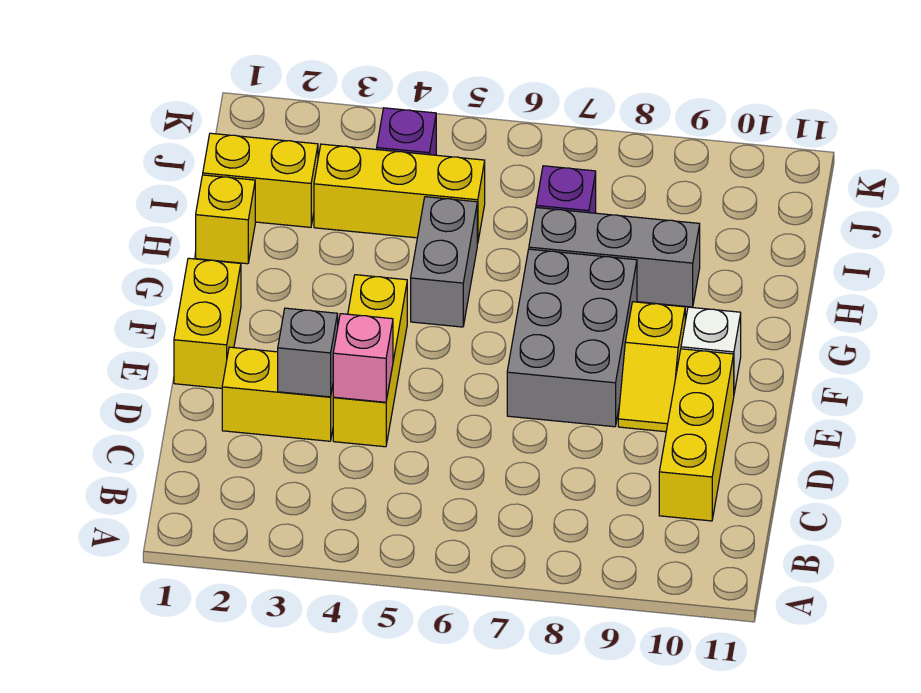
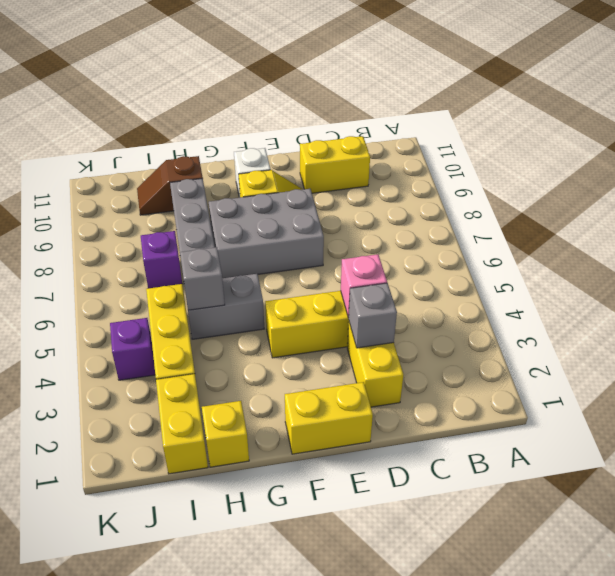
yellow 1x3 brick [659,349,734,521] -> yellow 1x2 brick [300,136,370,193]
none -> grey 1x1 brick [180,247,225,310]
none -> brown 1x2 slope [137,156,203,215]

